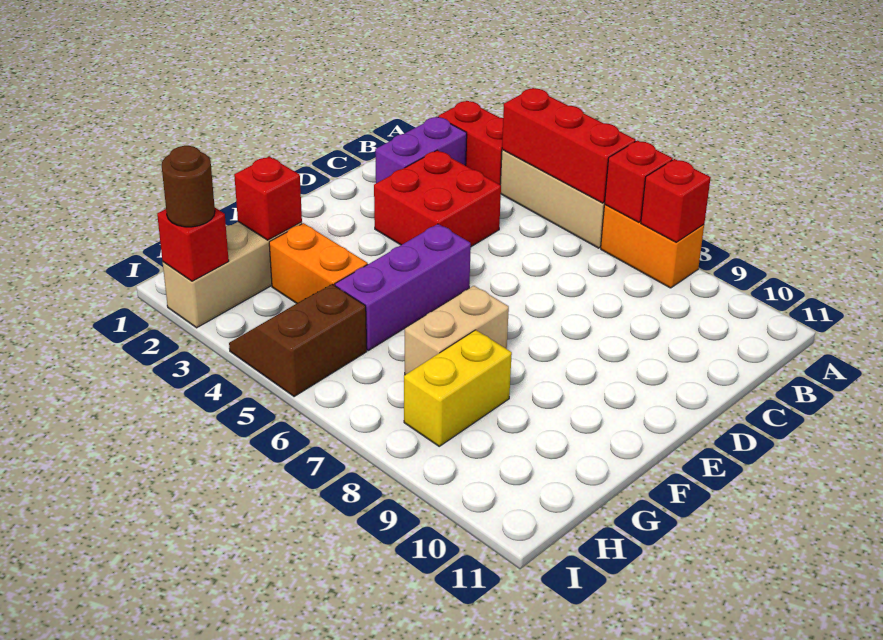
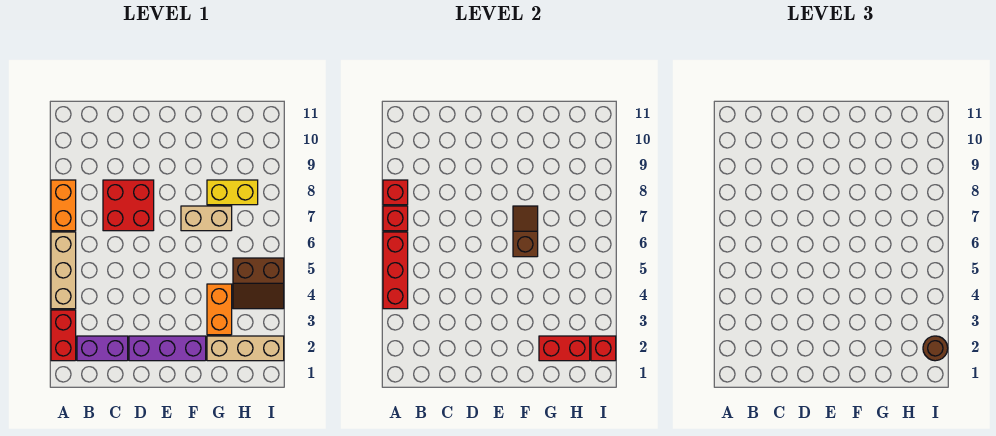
red 2x2 brick [374,150,501,247] -> red 2x2 brick moved to [103,180,154,231]
purple 1x3 brick [335,224,471,350] -> purple 1x3 brick moved to [129,336,206,361]
none -> brown 1x2 slope [513,206,538,257]
red 1x1 brick [234,156,302,240] -> red 1x2 brick [539,336,590,361]

